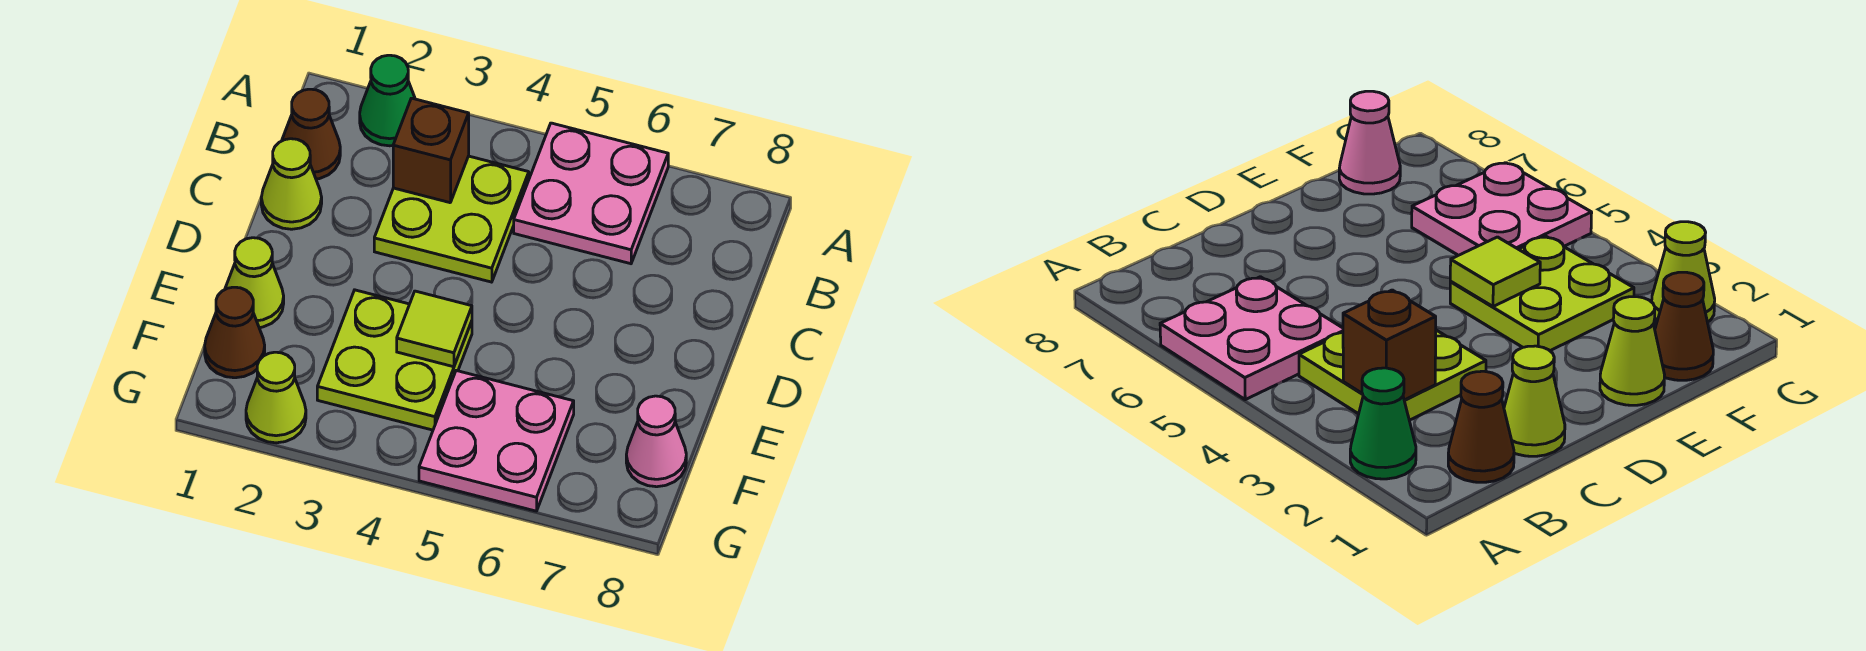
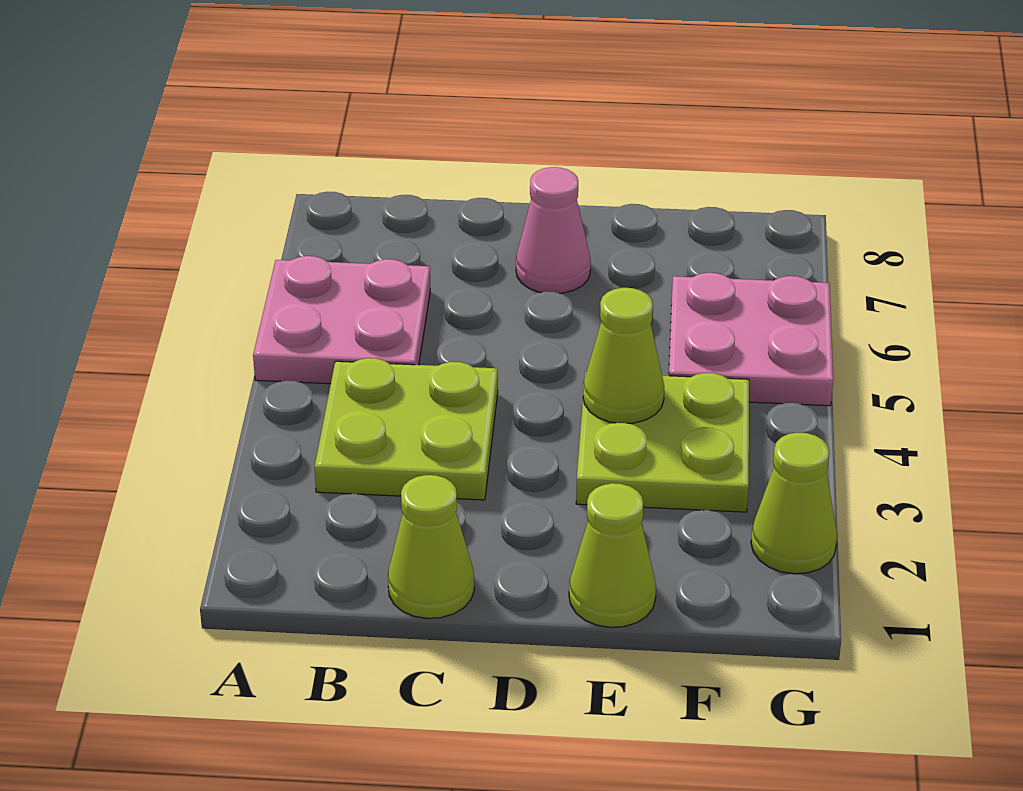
green 1x1 cone [360,55,415,146] -> none
brown 1x1 cone [282,89,340,179] -> none
brown 1x1 brick [393,98,469,203] -> none
lime 1x1 tile [397,291,472,367] -> lime 1x1 cone [583,288,664,423]
brown 1x1 cone [205,287,265,378] -> none
pink 1x1 cone [626,396,686,487] -> pink 1x1 cone moved to [516,167,591,293]

